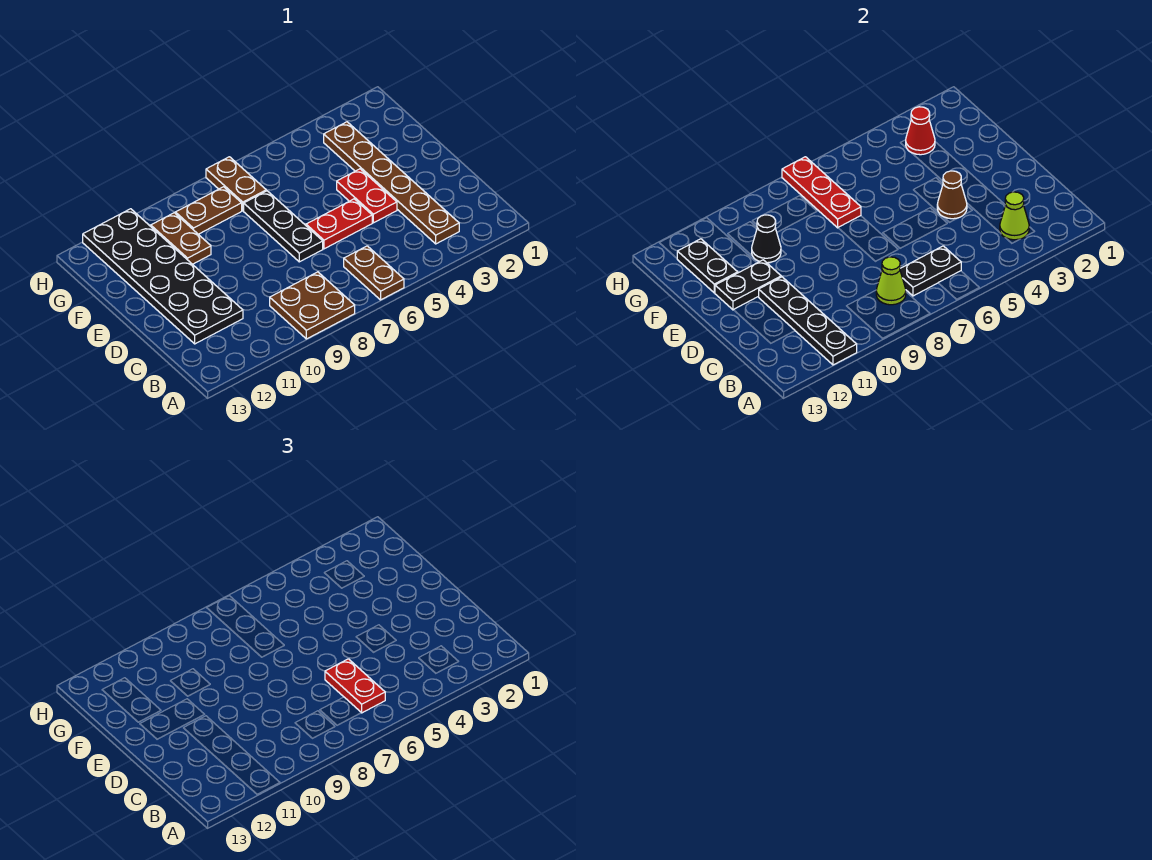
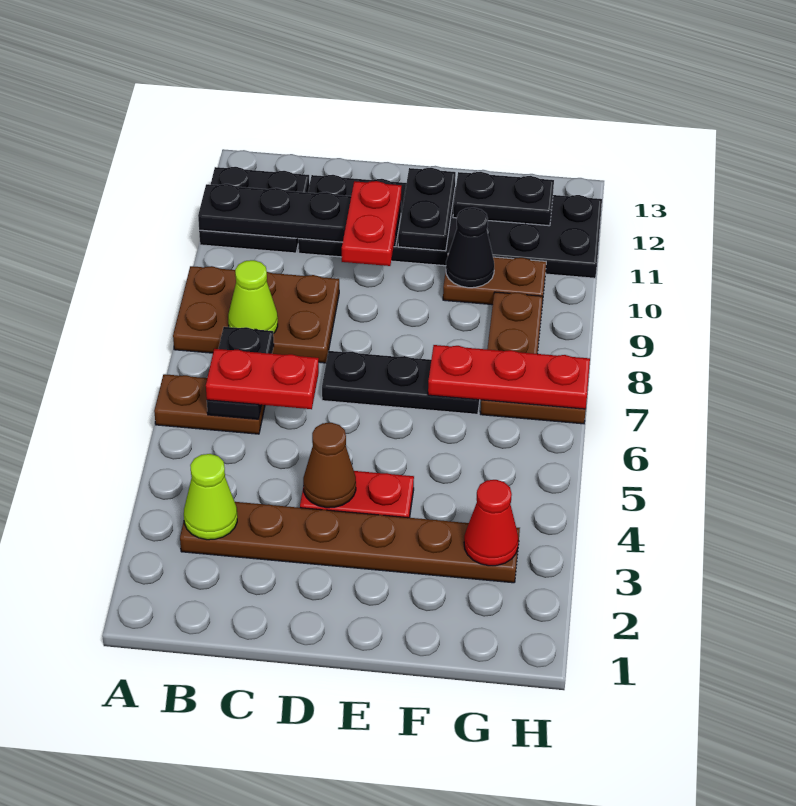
brown 2x2 plate [270,272,355,339] -> brown 2x3 plate [173,266,339,363]
none -> black 2x2 plate [199,167,309,253]
red 1x2 plate [306,199,372,249] -> red 1x2 plate moved to [342,181,402,266]

